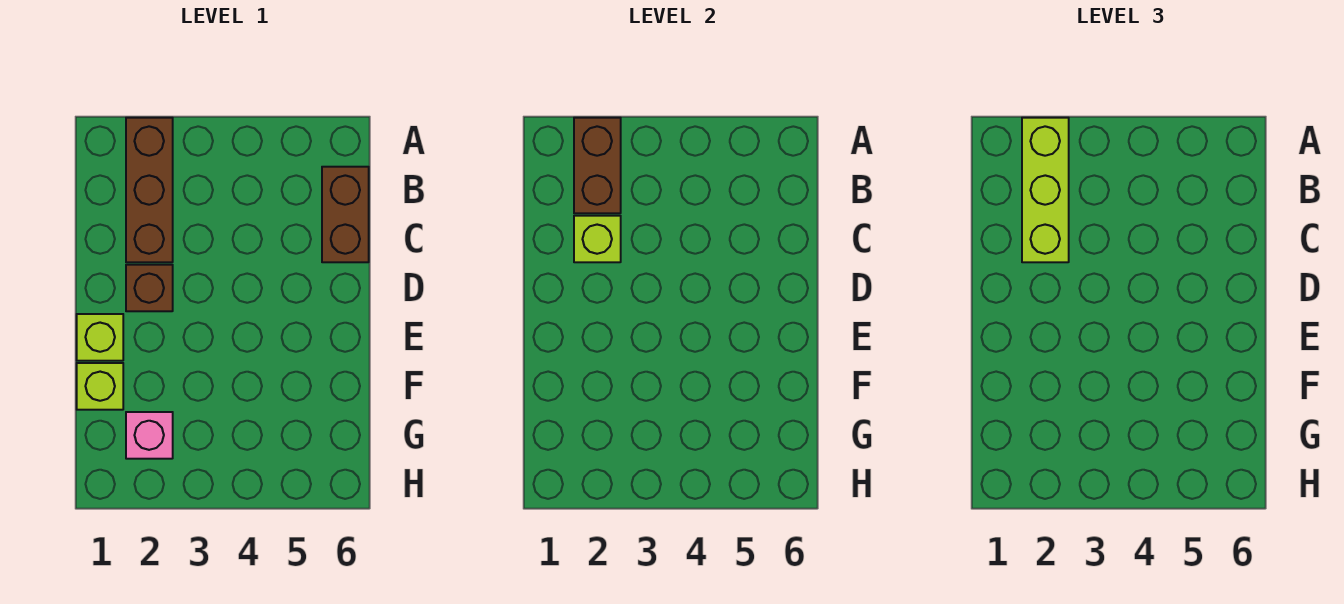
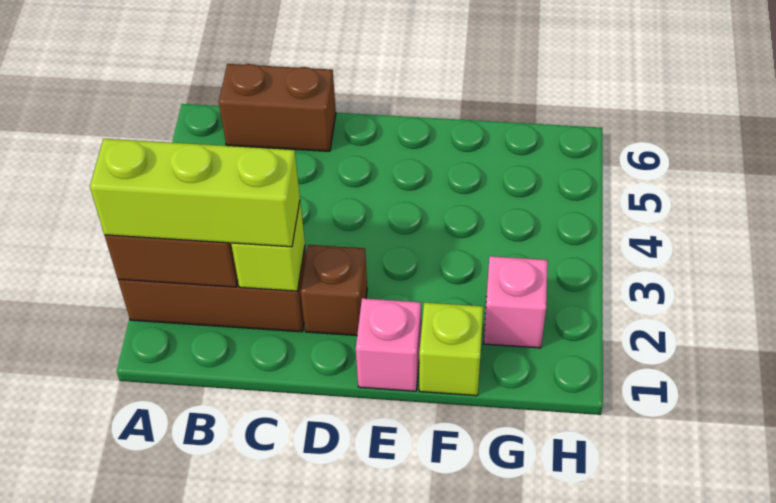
lime 1x1 brick [77,314,123,361] -> pink 1x1 brick [356,298,421,391]

